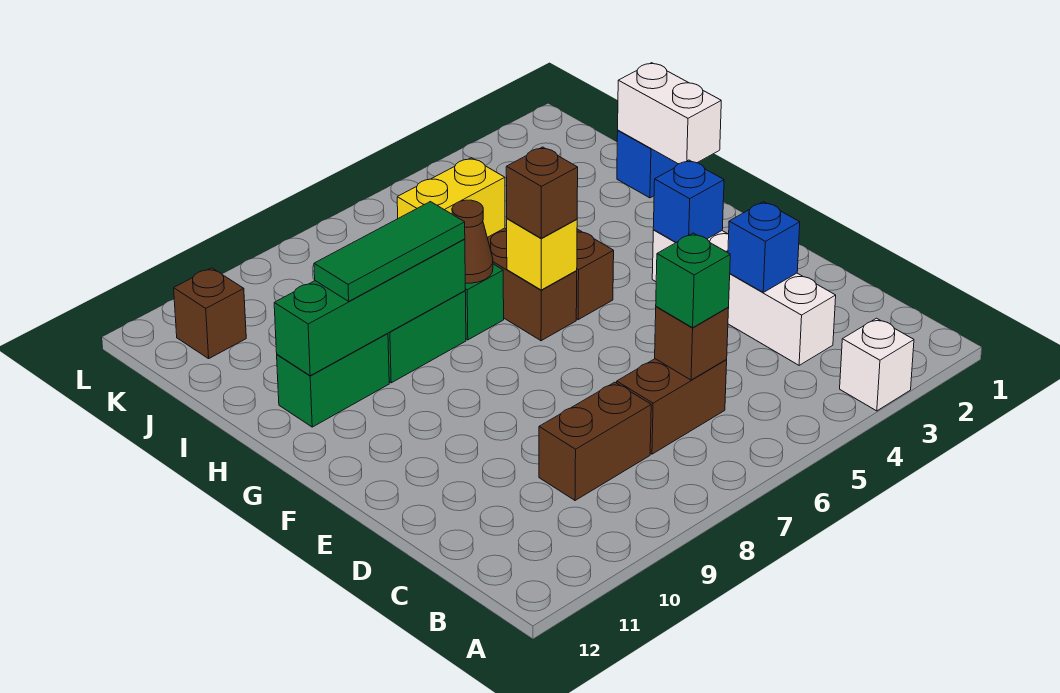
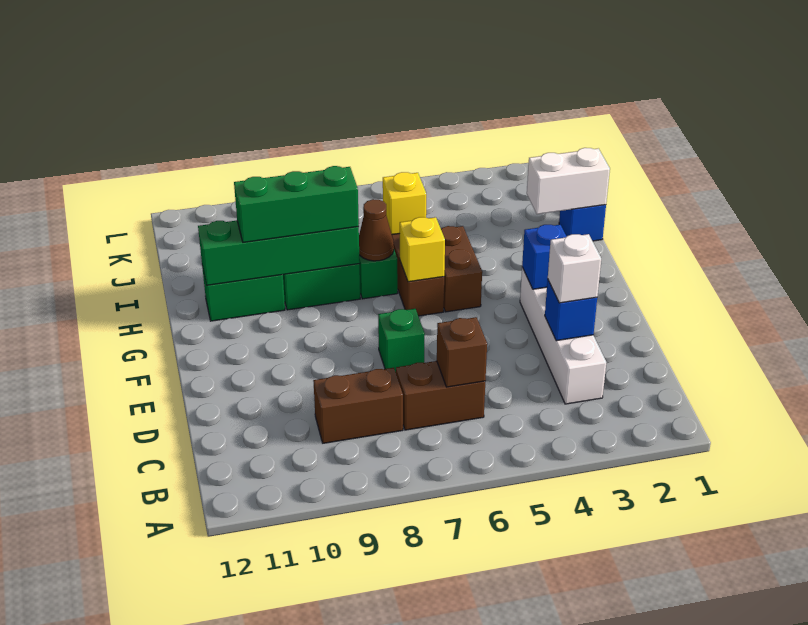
white 1x1 brick [840,318,914,411] -> white 1x1 brick moved to [548,234,601,303]
green 1x1 brick [656,233,730,328] -> green 1x1 brick moved to [378,309,425,372]
brown 1x1 brick [506,147,578,238] -> none
white 1x2 brick [618,63,721,164] -> white 1x2 brick turned to [527,148,610,214]
green 1x3 tile [314,202,465,301] -> green 1x3 brick [234,166,359,242]
yellow 1x2 brick [397,158,505,237] -> yellow 1x1 brick [383,172,426,235]
brown 1x1 brick [174,268,246,359] -> none

